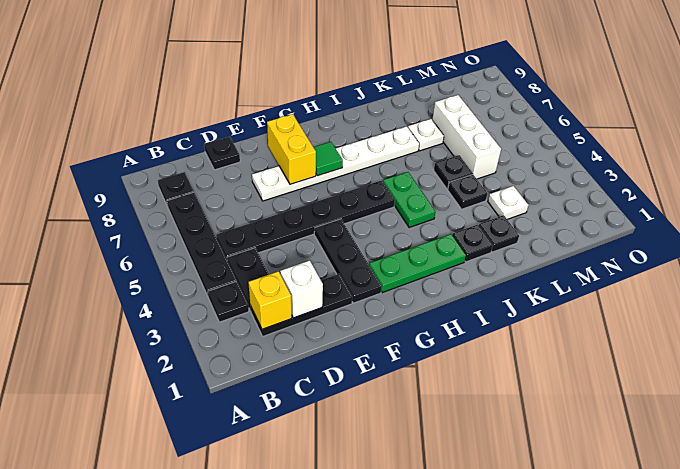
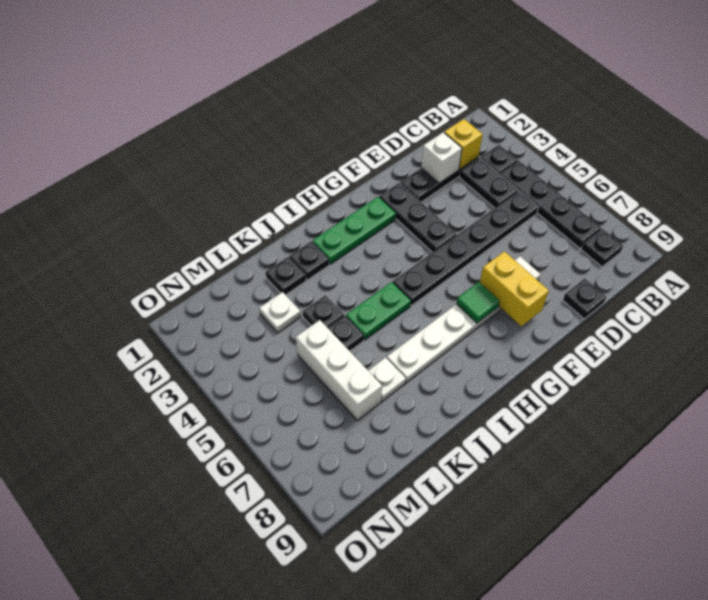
green 1x2 plate [383,172,436,228] -> green 1x2 plate turned to [346,282,411,340]

